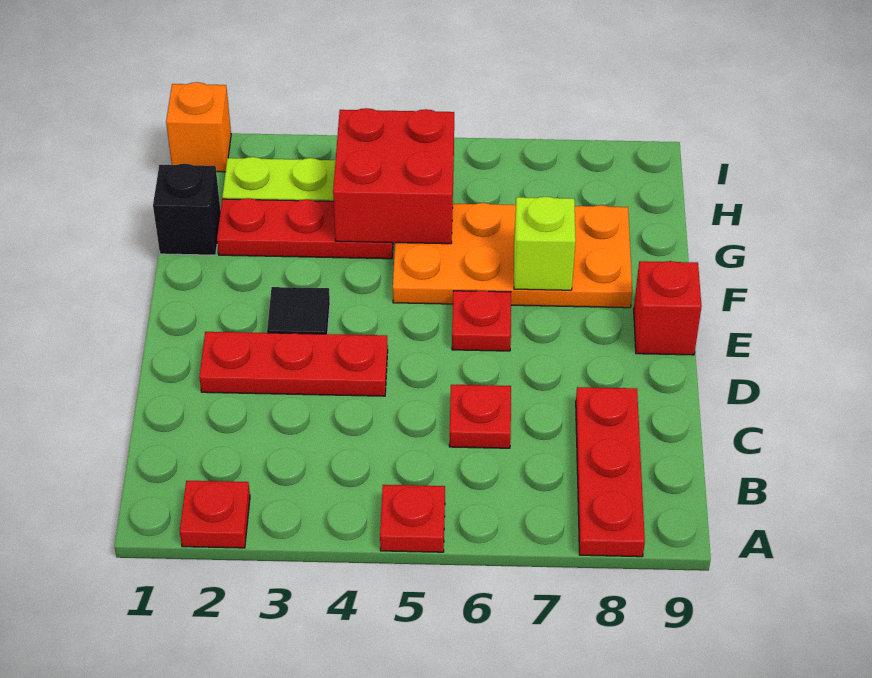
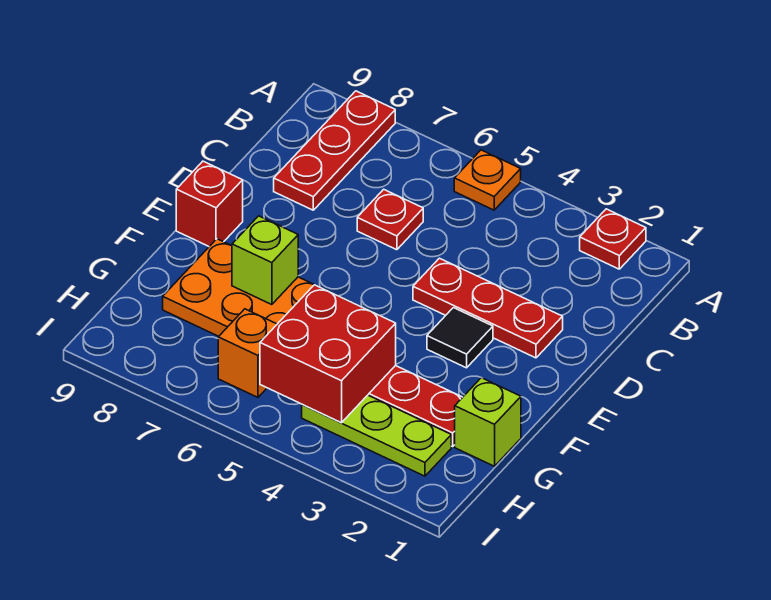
red 1x1 plate [380,485,445,552] -> orange 1x1 plate [454,150,521,210]
red 1x1 plate [452,291,511,351] -> none
black 1x1 brick [153,164,221,255] -> lime 1x1 brick [455,378,521,466]
orange 1x1 brick [166,82,231,172] -> orange 1x1 brick moved to [218,309,277,397]

